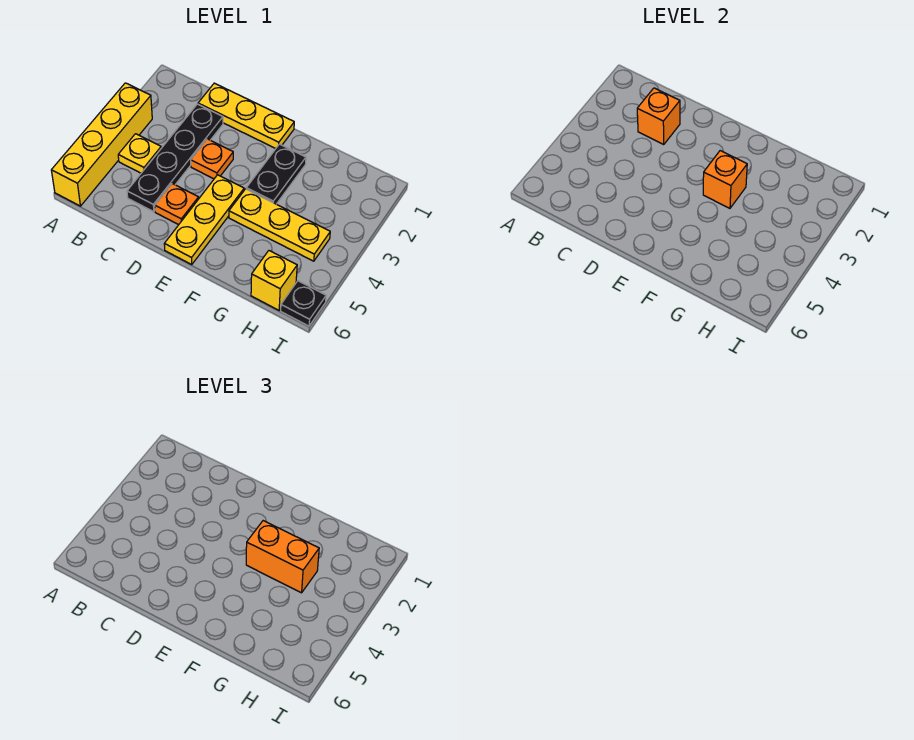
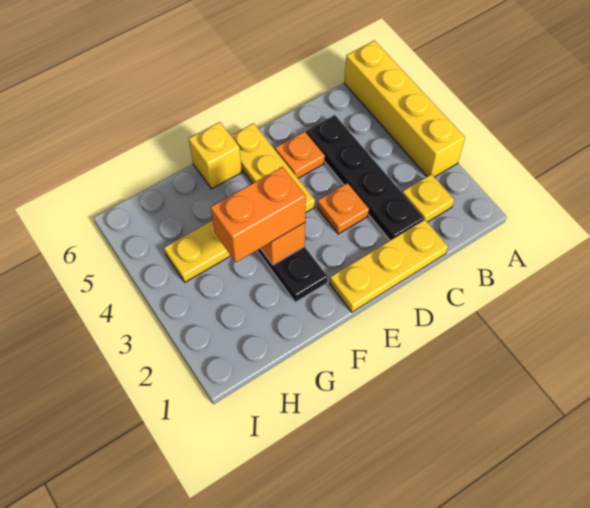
yellow 1x1 plate [118,134,161,173] -> yellow 1x1 plate moved to [402,174,454,222]
orange 1x1 brick [637,88,680,145] -> none
yellow 1x1 brick [251,251,297,310] -> yellow 1x1 brick moved to [189,122,242,189]
black 1x1 plate [281,281,326,326] -> none

